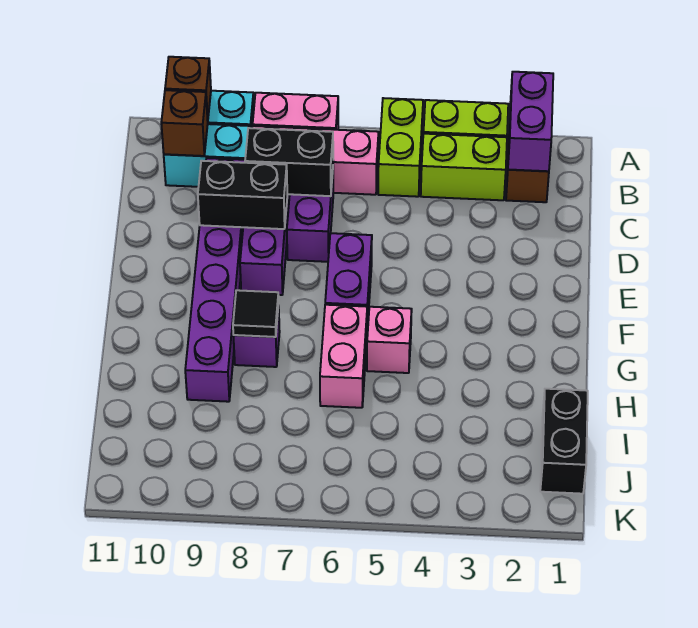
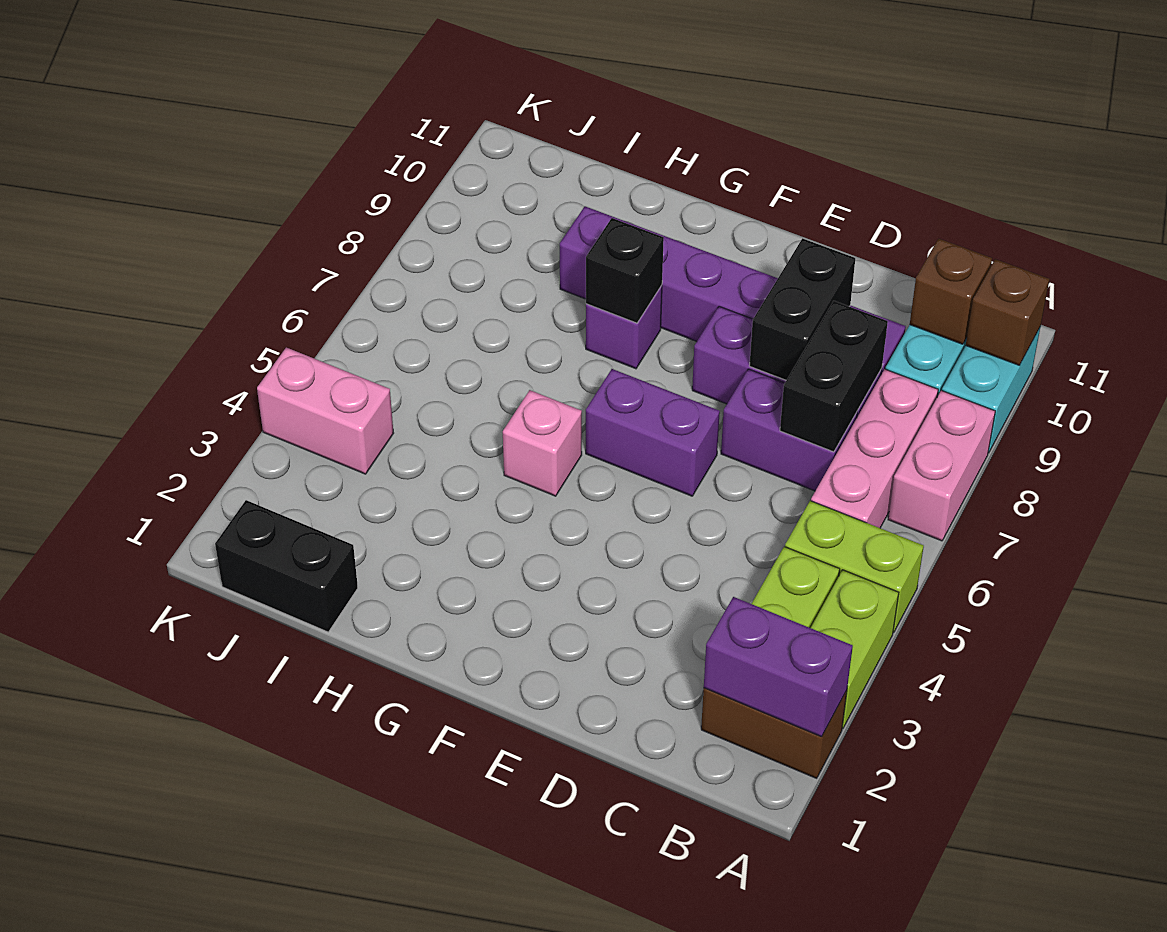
pink 1x2 brick [320,305,367,408] -> pink 1x2 brick moved to [257,347,394,474]
black 1x1 tile [233,290,279,337] -> black 1x1 brick [586,218,664,323]

